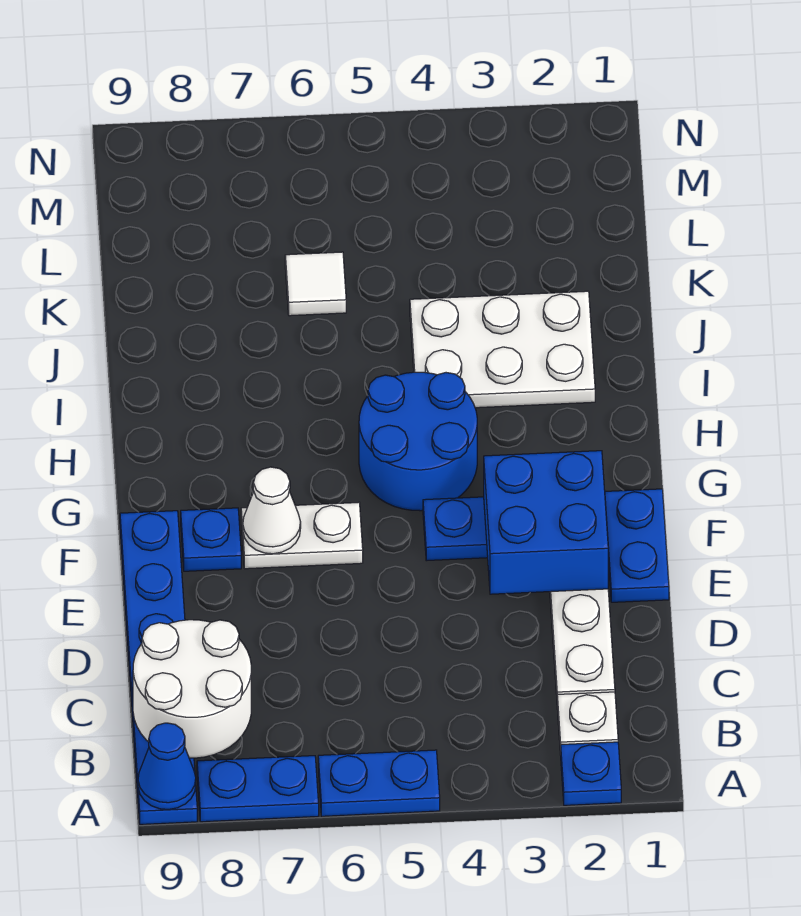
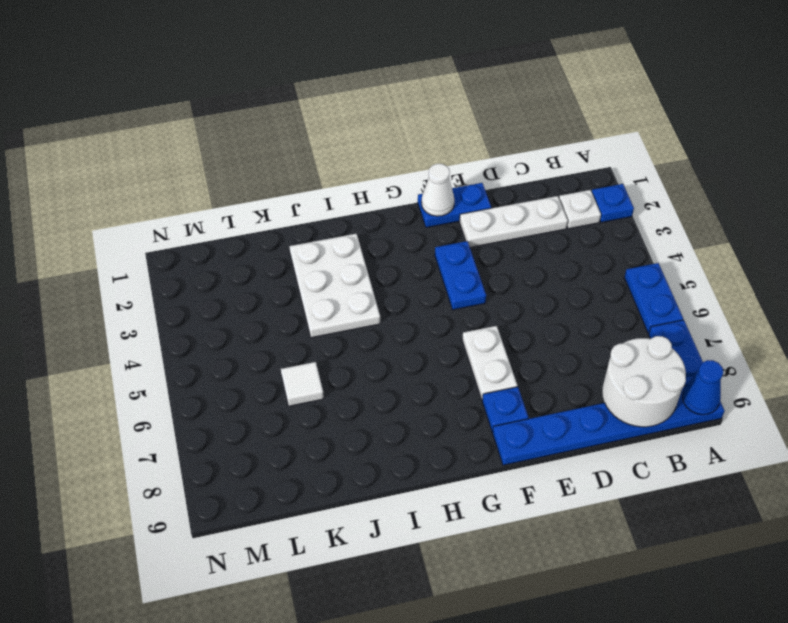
blue 2x2 brick [484,451,608,594] -> none
white 1x1 cone [243,467,301,554] -> white 1x1 cone moved to [421,164,454,216]
blue 2x2 round brick [359,372,477,511] -> none

